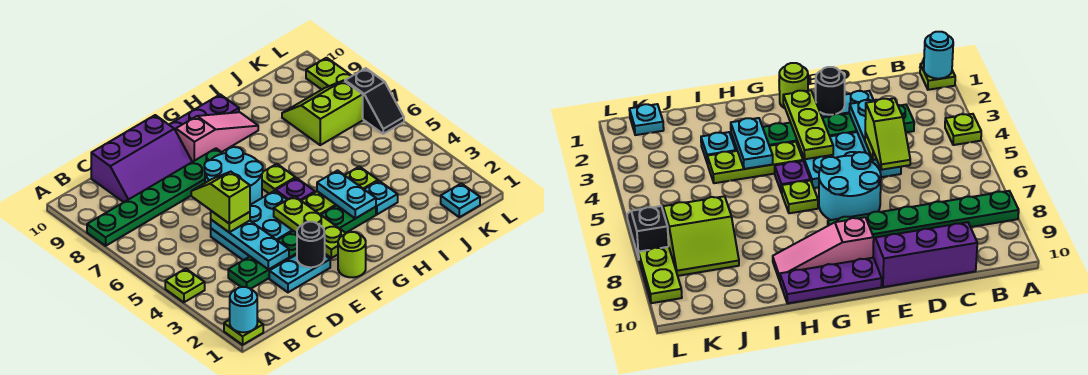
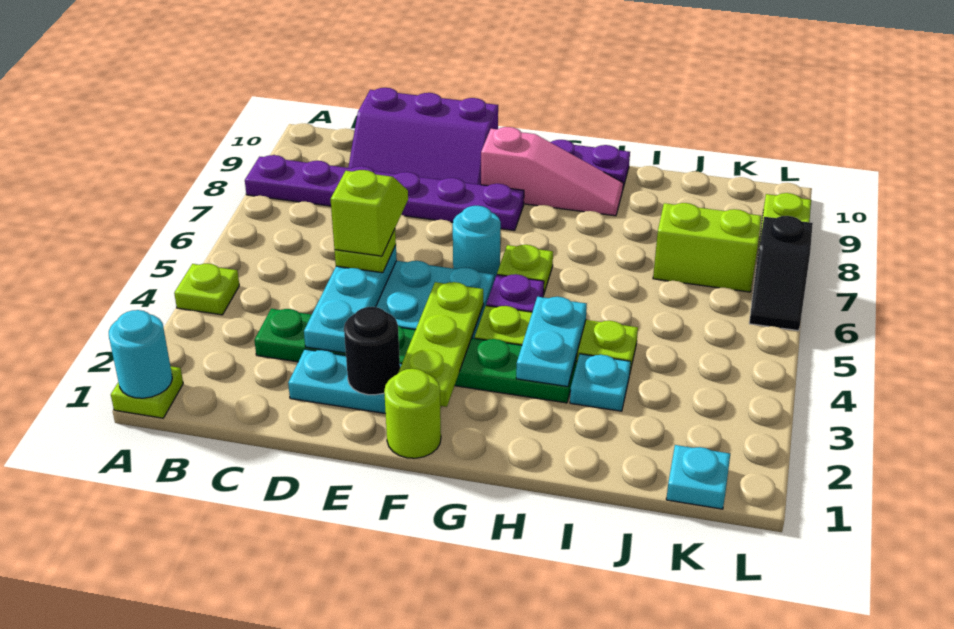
green 1x6 plate [87,148,223,246] -> purple 1x6 plate [245,155,524,231]
cyan 2x2 round brick [204,147,263,205] -> cyan 1x1 round brick [453,206,501,280]

